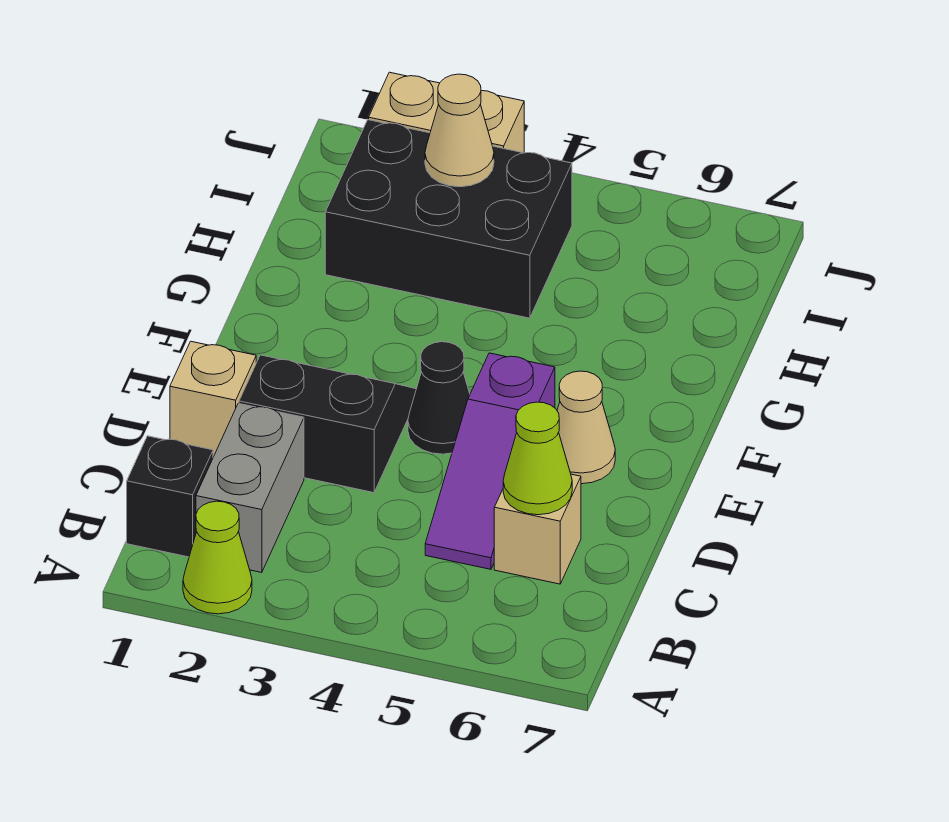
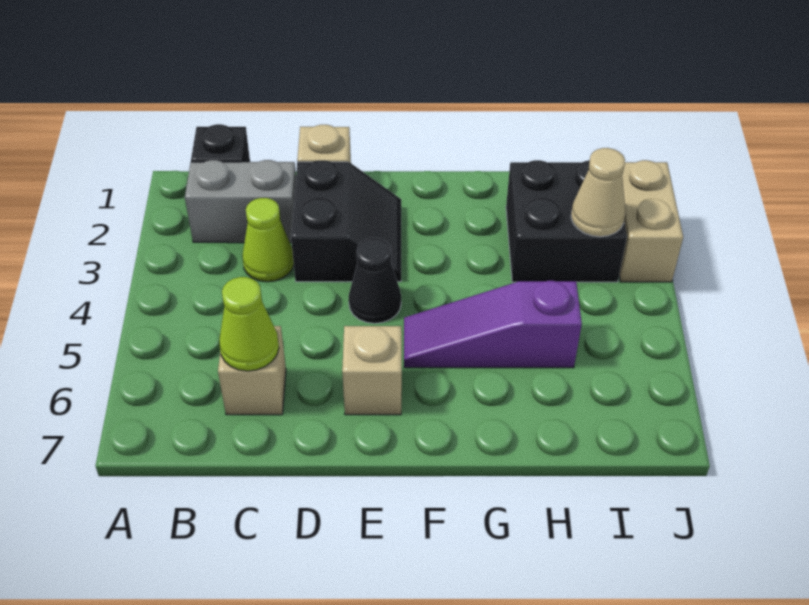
lime 1x1 cone [183,501,252,614] -> lime 1x1 cone moved to [242,198,294,282]
purple 1x3 slope [425,353,555,569] -> purple 1x3 slope moved to [404,281,582,368]
tan 1x1 cone [557,371,615,484] -> tan 1x1 brick [342,326,402,415]
black 2x3 brick [325,120,572,318] -> black 2x2 brick [506,160,627,282]

